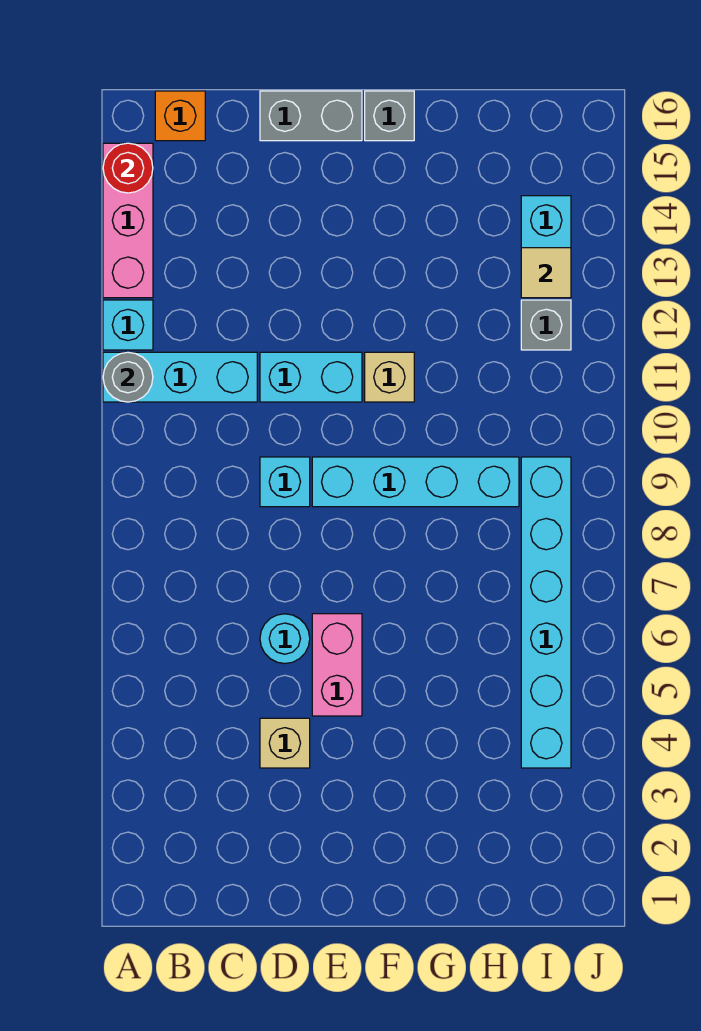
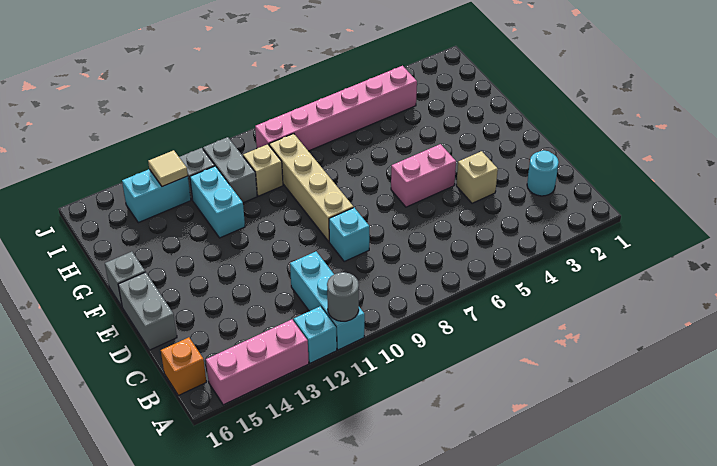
red 1x1 round brick [103,143,153,193] -> none
cyan 1x1 round brick [260,614,310,664] -> cyan 1x1 round brick moved to [527,151,559,196]
cyan 1x2 brick [260,352,362,402] -> cyan 1x2 brick moved to [190,166,245,238]
cyan 1x4 brick [312,457,519,507] -> tan 1x4 brick [269,134,353,242]
tan 1x1 brick [365,352,414,402] -> tan 1x1 brick moved to [243,144,283,196]
none -> grey 1x2 brick [203,137,257,203]
cyan 1x6 brick [521,457,571,768] -> pink 1x6 brick [255,66,417,151]

